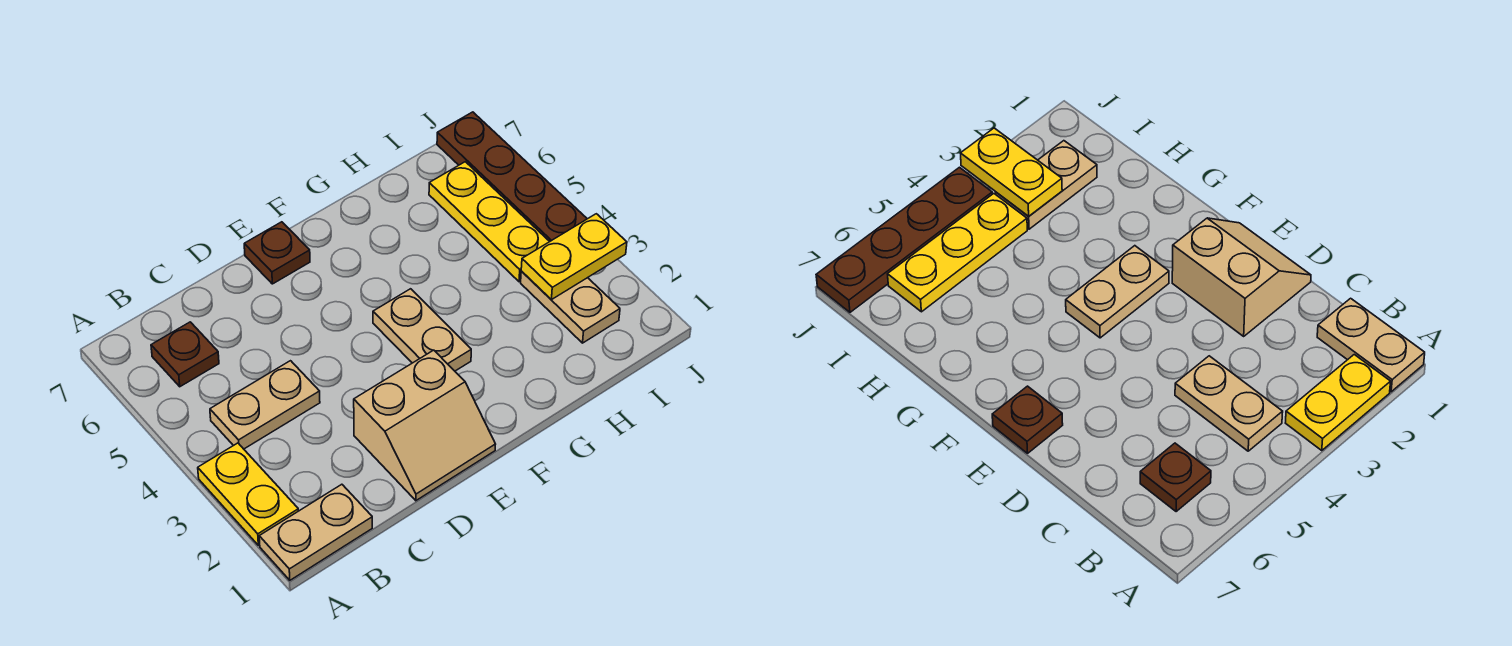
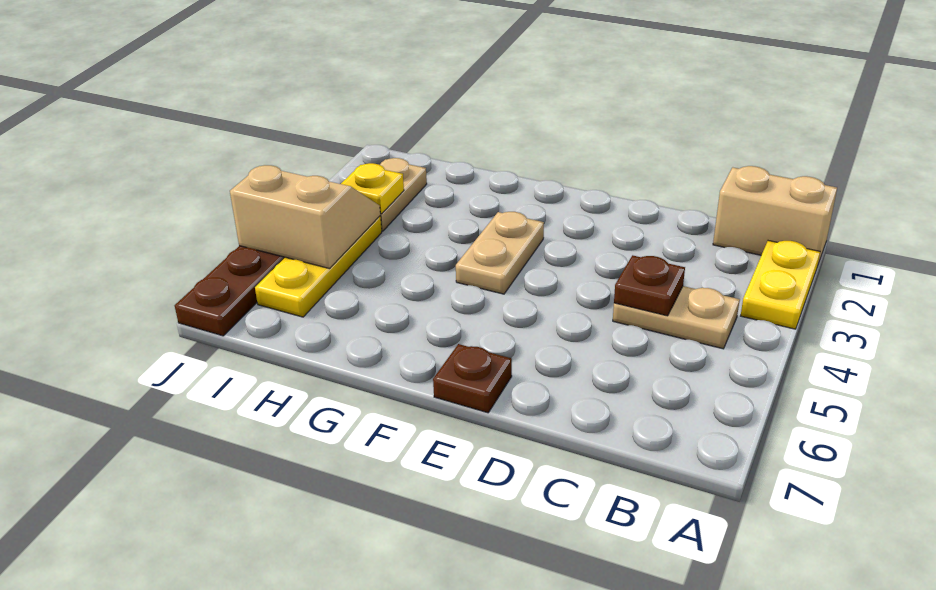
tan 1x2 plate [259,484,372,580] -> tan 1x2 brick [713,166,837,264]
brown 1x1 plate [151,322,219,387] -> brown 1x1 plate moved to [614,255,685,316]
tan 2x2 slope [354,350,496,501] -> tan 2x2 slope moved to [230,165,380,269]
yellow 1x2 plate [521,214,627,300] -> yellow 1x1 plate [341,163,404,214]

